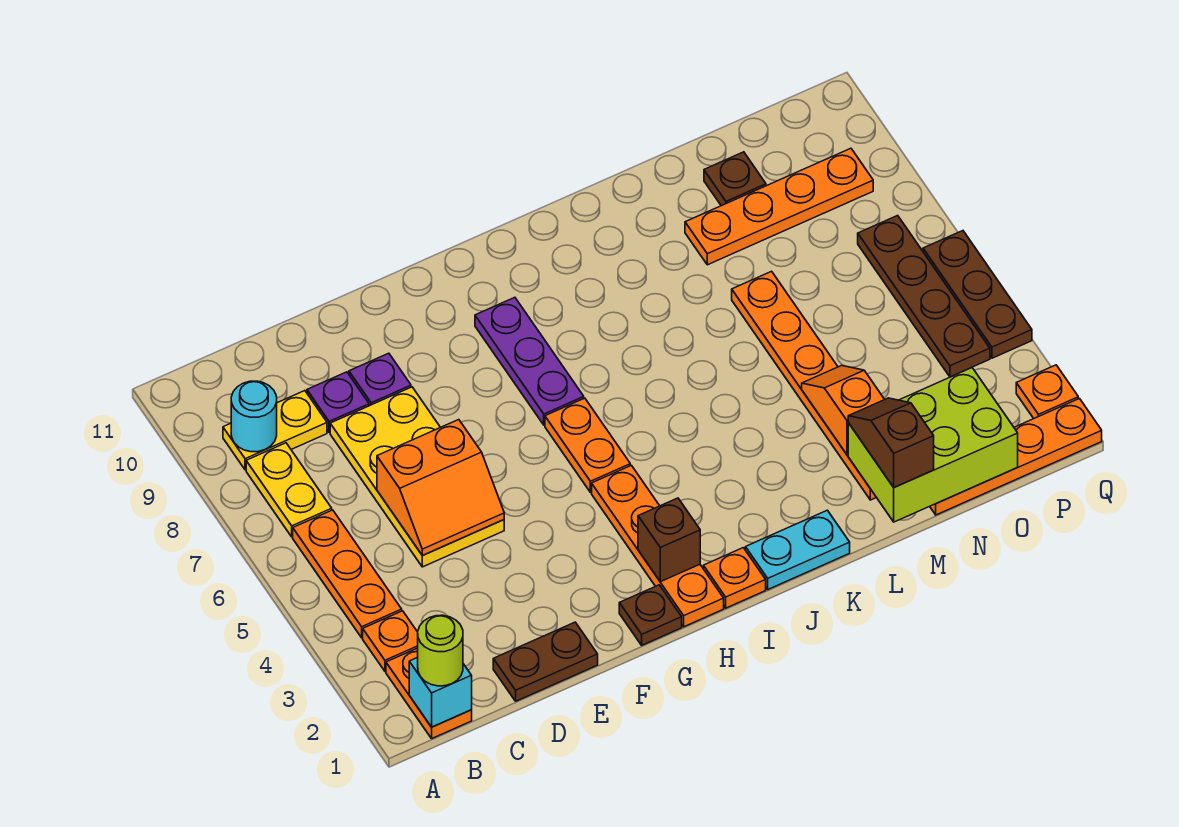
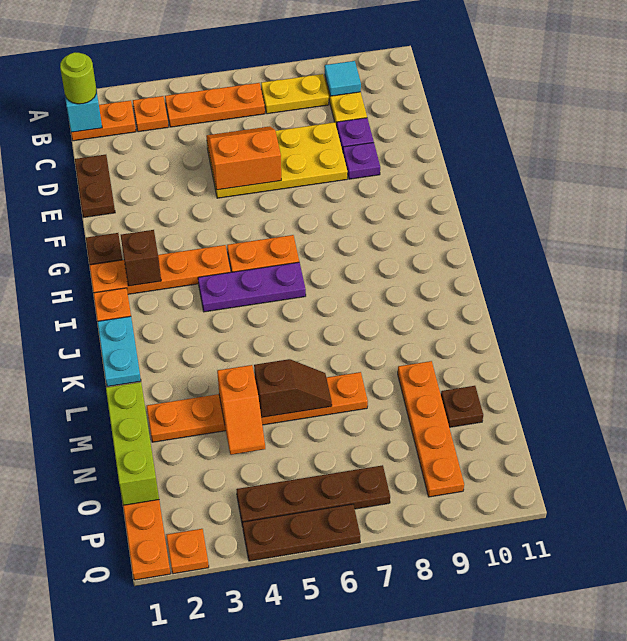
cyan 1x1 round brick [231,381,277,452] -> cyan 1x1 tile [325,61,361,96]
orange 2x2 slope [377,420,504,556] -> orange 2x2 slope turned to [206,126,281,190]
purple 1x3 plate [475,297,584,425] -> purple 1x3 plate moved to [198,262,306,312]
lime 2x3 brick [848,368,1018,522] -> lime 1x3 brick [106,382,159,505]
brown 1x2 slope [848,398,934,488] -> brown 1x2 slope moved to [254,359,332,417]
orange 1x2 slope [802,365,885,455] -> orange 1x2 slope turned to [217,365,265,455]

